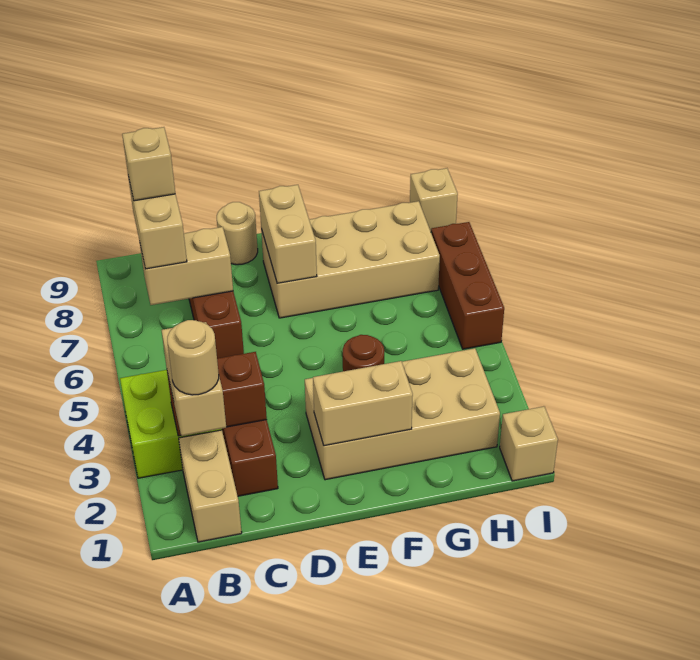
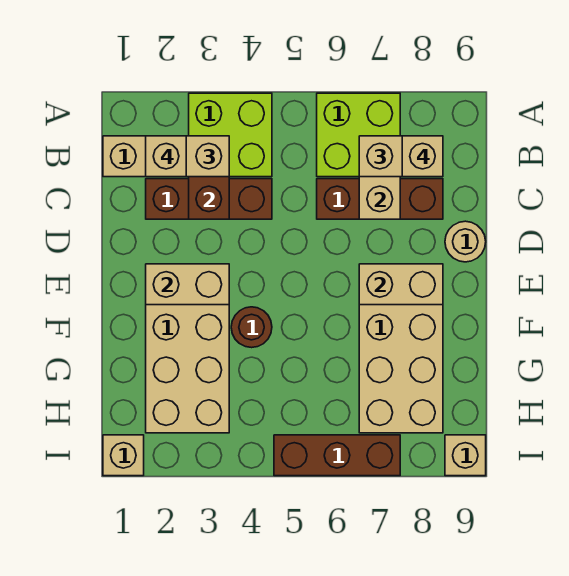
none -> lime 2x2 brick [317,93,400,177]
tan 1x1 round brick [167,320,219,395] -> tan 1x1 brick [146,136,186,177]
tan 1x2 brick [313,361,413,446] -> tan 1x2 brick turned to [146,264,229,305]

